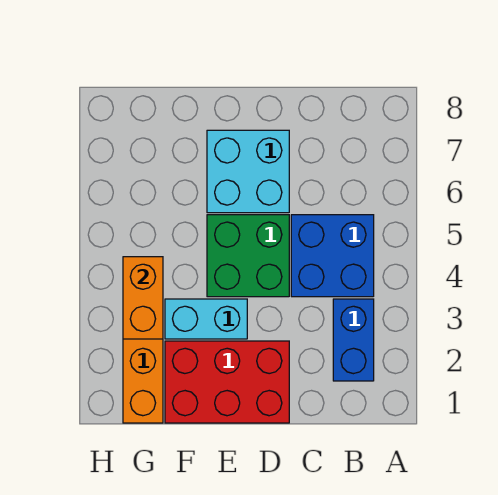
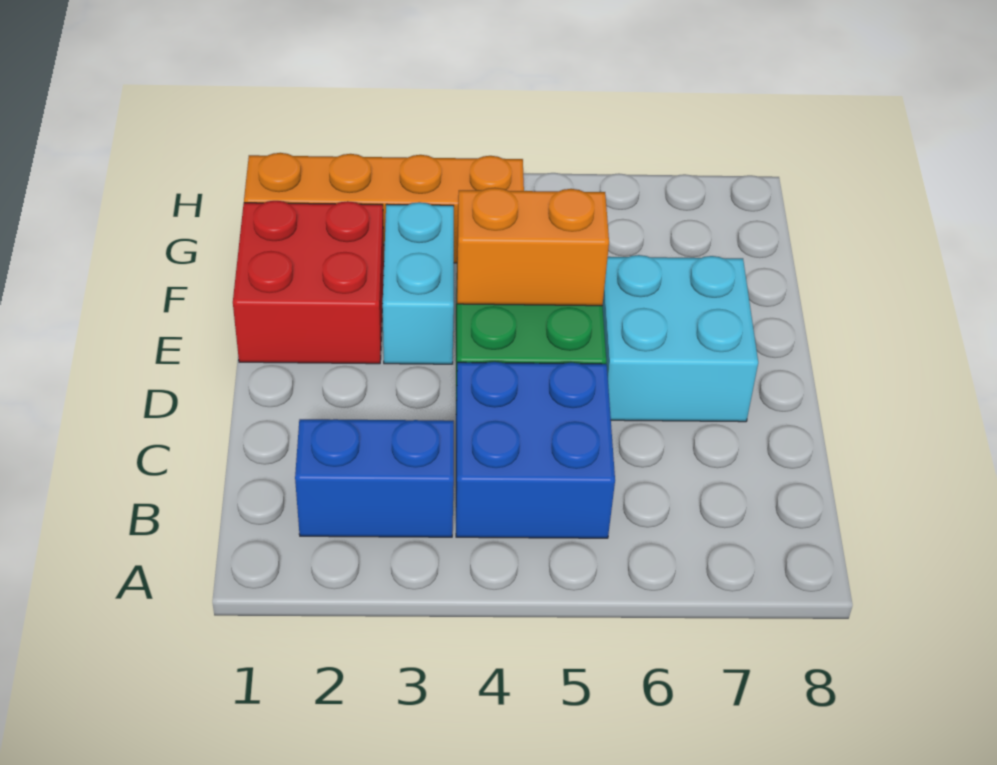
red 2x3 brick [165,341,289,423] -> red 2x2 brick [233,201,384,364]
orange 1x2 brick [123,257,163,339] -> orange 1x2 brick moved to [457,188,609,306]

